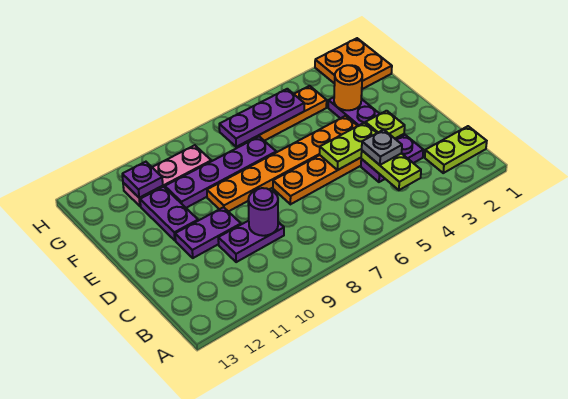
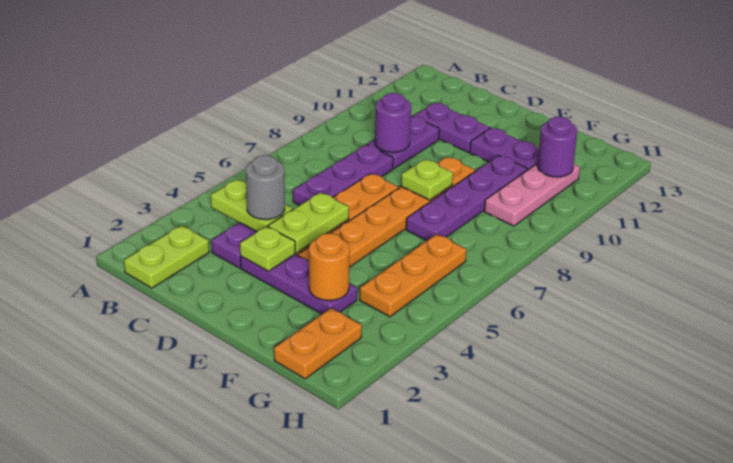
grey 1x1 plate [362,130,402,165] -> grey 1x1 round brick [246,155,285,219]
purple 1x2 plate [175,207,241,258] -> purple 1x2 plate turned to [414,103,490,152]
none -> lime 1x1 plate [401,159,453,200]
orange 2x2 plate [315,38,392,89] -> orange 1x2 plate [274,308,362,379]
purple 1x3 plate [219,89,304,147] -> purple 1x3 plate moved to [293,145,393,205]
purple 1x1 plate [122,162,163,198] -> purple 1x1 round brick [537,117,577,177]

